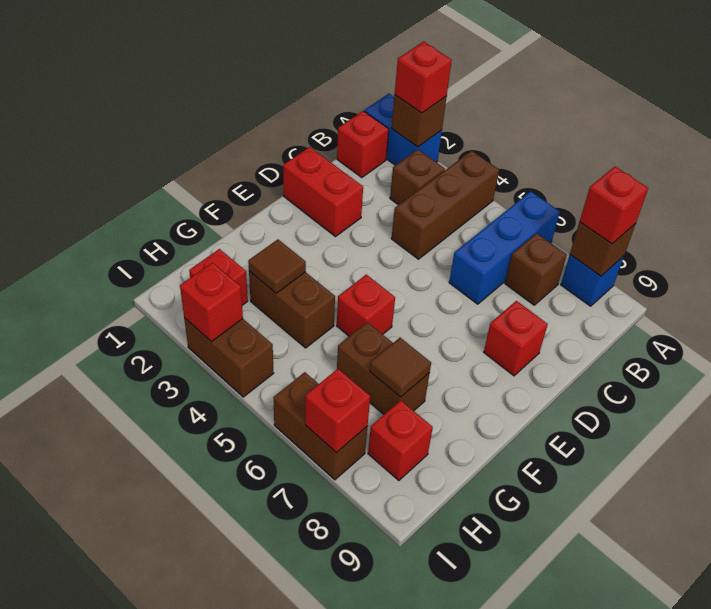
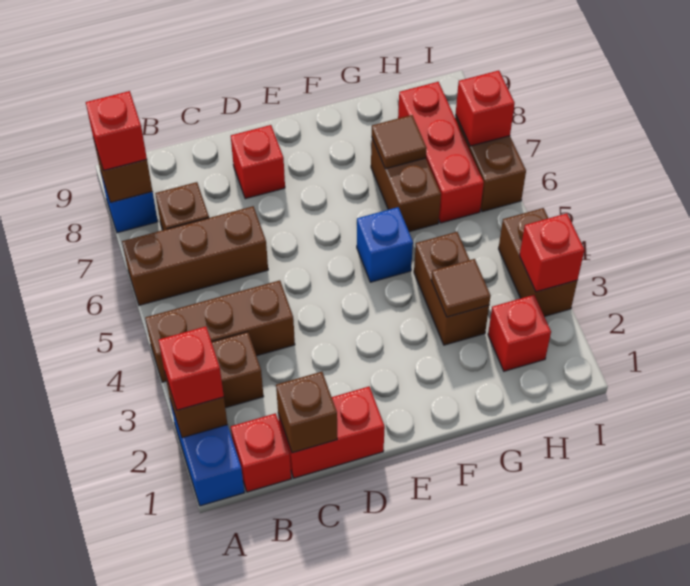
blue 1x3 brick [449,191,560,304] -> brown 1x3 brick [122,206,268,305]
none -> brown 1x1 brick [276,372,337,453]
red 1x2 brick [283,147,363,237] -> red 1x2 brick turned to [278,386,385,478]
red 1x1 brick [337,275,395,336] -> blue 1x1 brick [357,207,413,282]
red 1x1 brick [368,400,433,480] -> red 1x3 brick [398,82,484,223]

